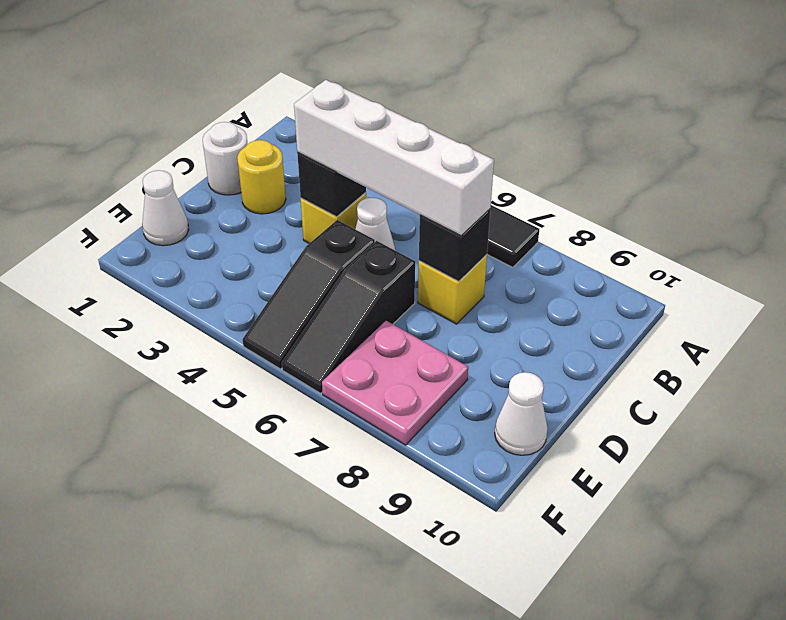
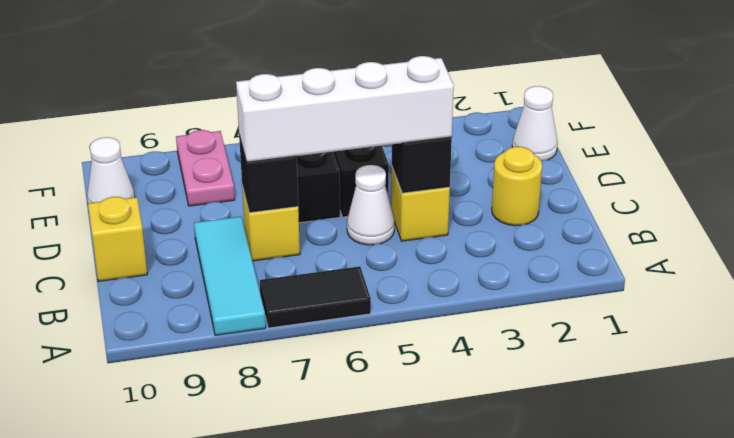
none -> cyan 1x3 tile [194,217,266,335]
white 1x1 round brick [203,122,248,195] -> none
none -> yellow 1x1 brick [88,197,147,281]
pink 2x2 plate [322,321,468,445] -> pink 1x2 plate [176,130,235,206]

